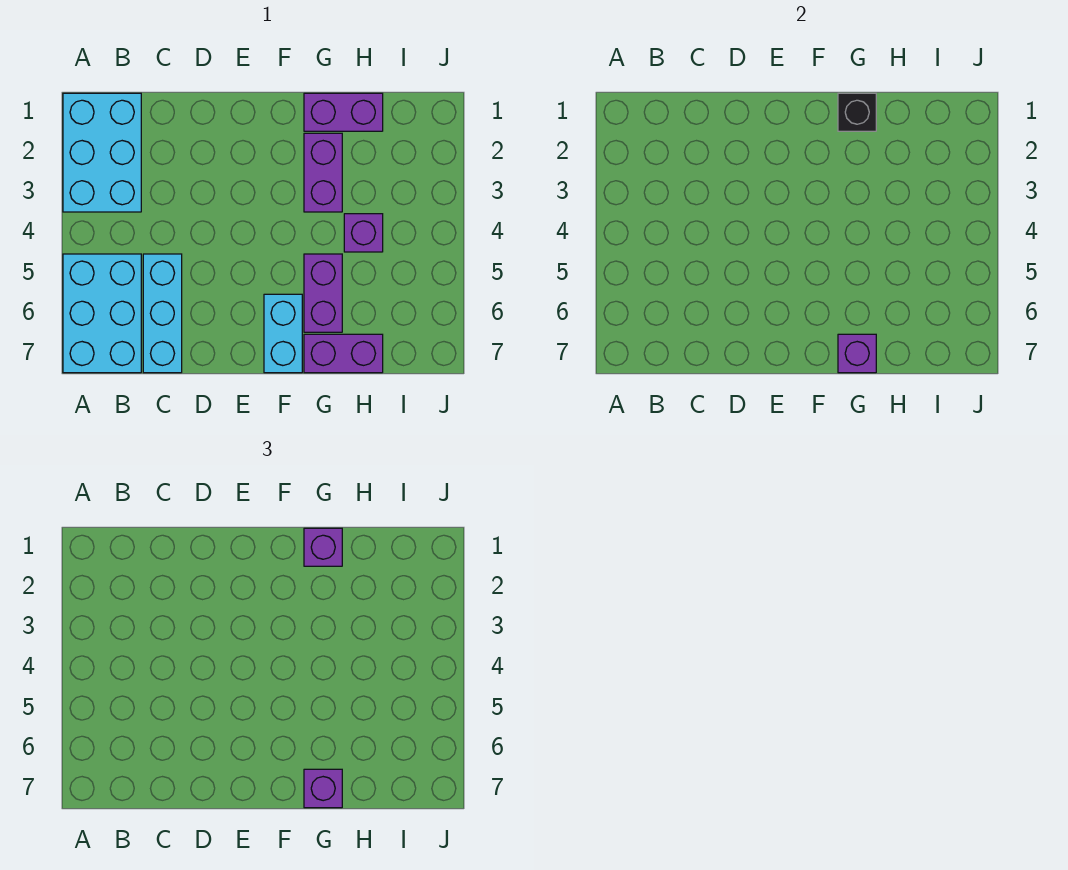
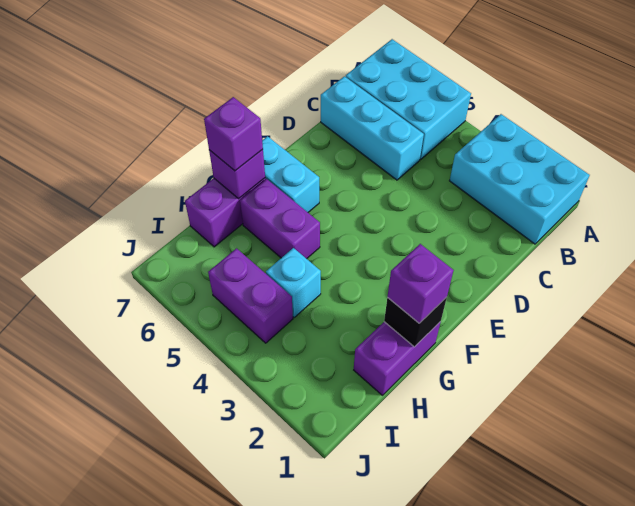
purple 1x2 brick [304,133,342,212] -> purple 1x2 brick moved to [208,248,293,343]
purple 1x1 brick [344,214,383,252] -> cyan 1x1 brick [266,248,321,317]

